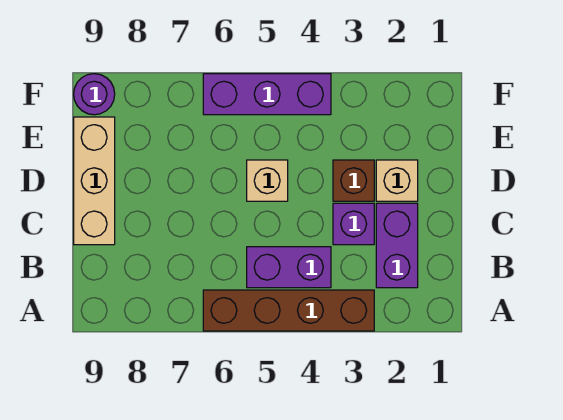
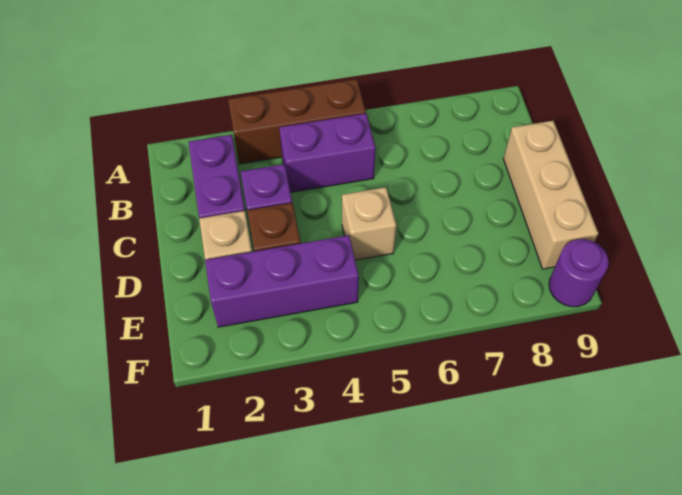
brown 1x4 brick [203,290,374,331] -> brown 1x3 brick [228,79,366,164]
purple 1x3 brick [203,74,331,115] -> purple 1x3 brick moved to [205,235,359,327]

